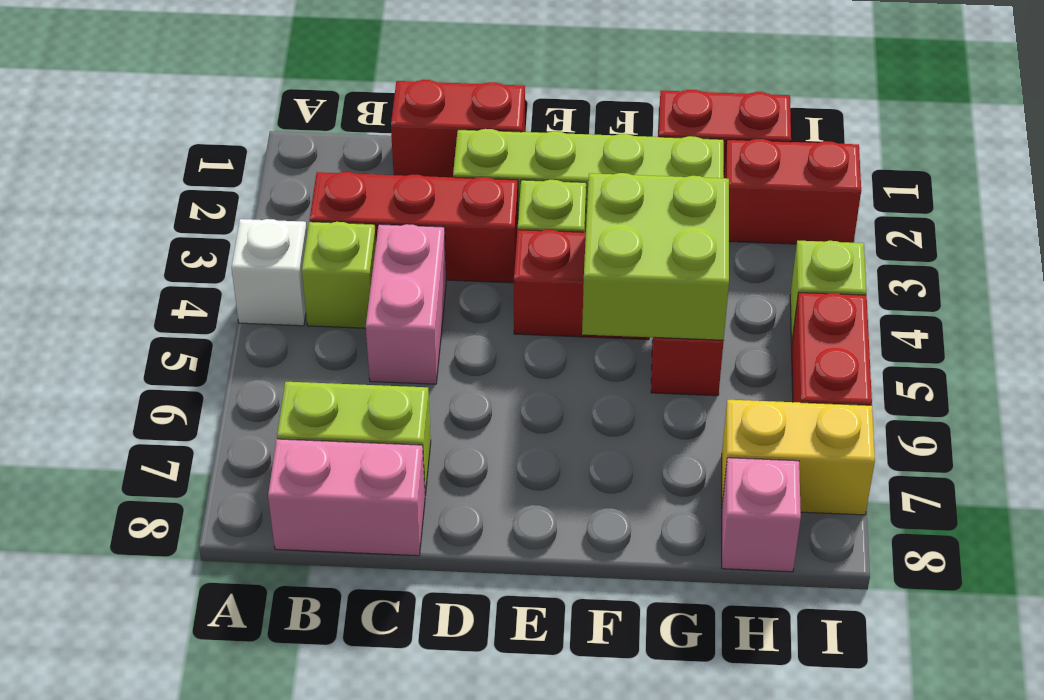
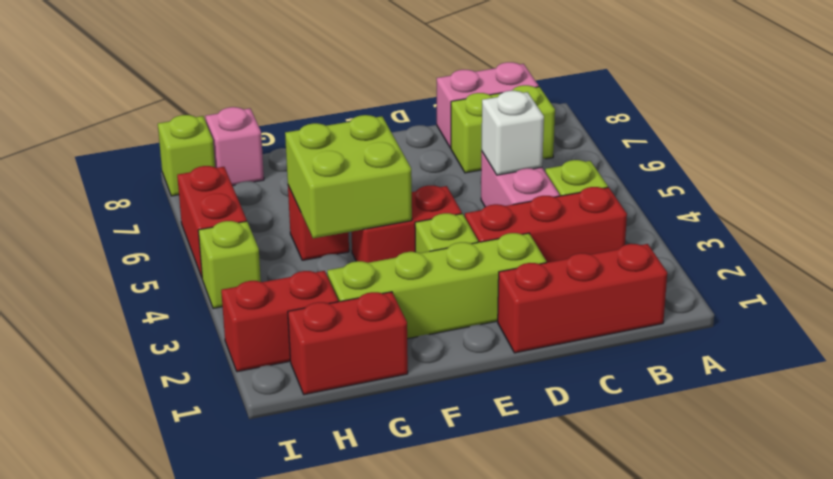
white 1x1 brick [231,219,307,326] -> white 1x1 brick moved to [481,91,544,175]
red 1x2 brick [391,80,525,177] -> red 1x3 brick [498,244,667,353]
yellow 1x2 brick [722,400,875,515] -> none
none -> lime 1x1 brick [158,115,215,196]

